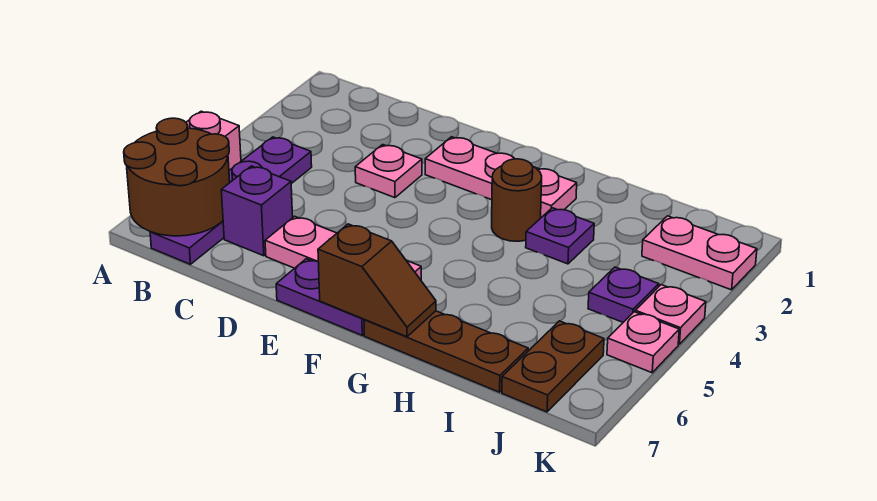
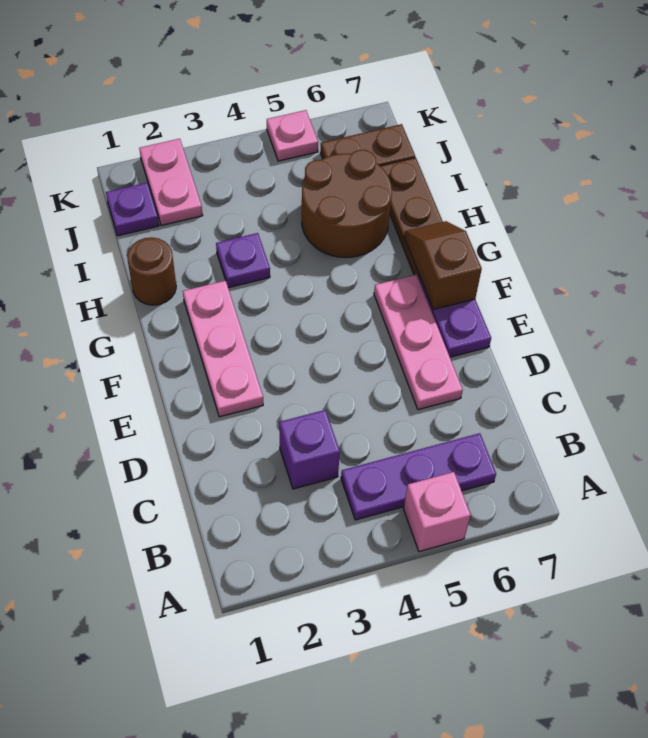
brown 2x2 round brick [124,118,230,236] -> brown 2x2 round brick moved to [302,150,392,258]
purple 1x4 plate [150,137,312,264] -> purple 1x3 plate [341,433,496,520]
purple 1x1 brick [221,166,293,256] -> purple 1x1 brick moved to [279,410,340,489]
pink 1x1 plate [355,145,422,198] -> none
brown 1x1 round brick [492,159,542,241] -> brown 1x1 round brick moved to [127,237,176,305]
purple 1x1 plate [588,267,659,322] -> purple 1x1 plate moved to [106,183,159,236]
pink 1x1 plate [635,285,706,344] -> none

